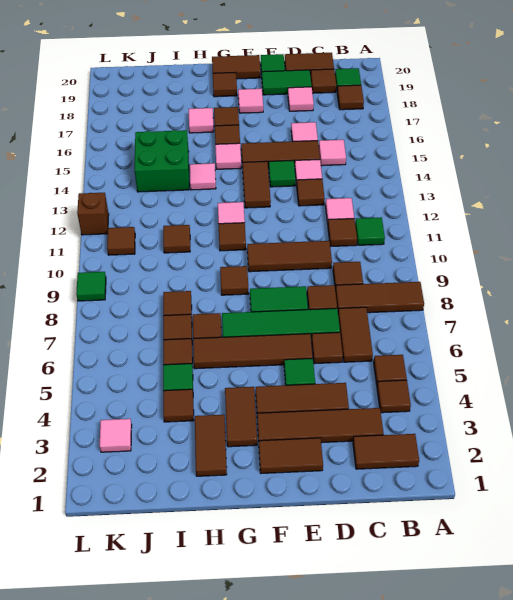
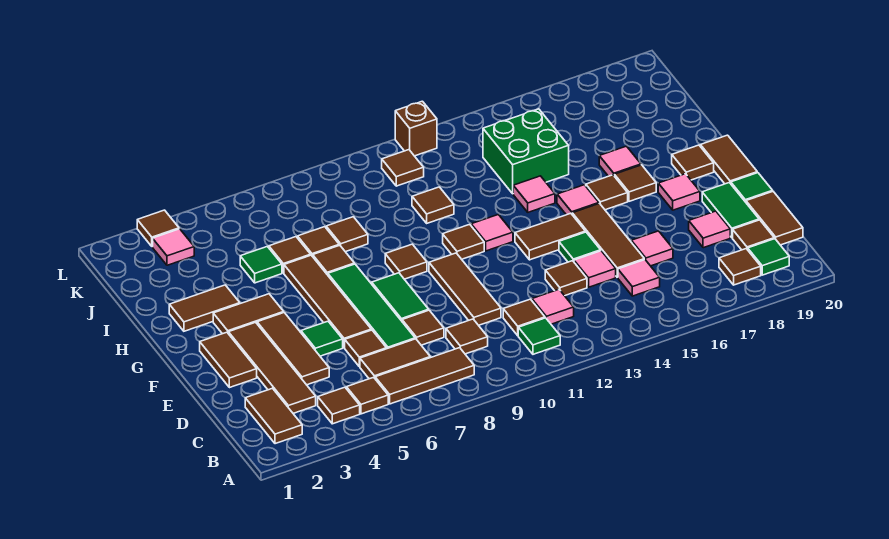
brown 1x3 tile [335,282,424,313] -> brown 1x3 tile turned to [375,348,474,404]
brown 1x1 tile [163,389,194,422] -> brown 1x1 tile moved to [137,210,179,247]
green 1x1 tile [76,272,106,301] -> none

